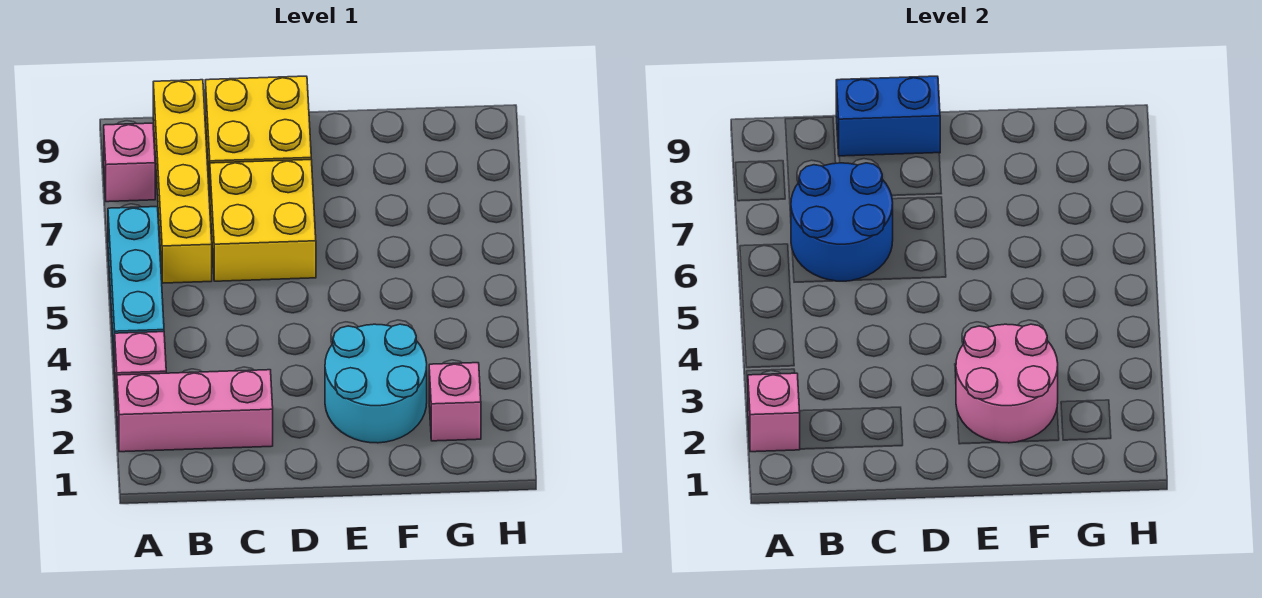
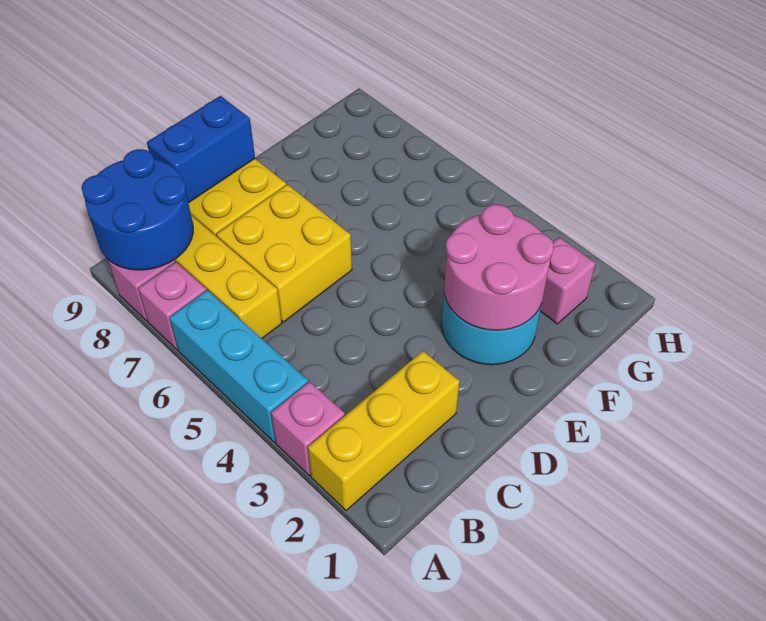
pink 1x3 brick [117,370,273,452] -> yellow 1x3 brick [308,351,460,510]
pink 1x1 brick [748,373,800,452] -> pink 1x1 brick moved to [138,262,206,350]
blue 2x2 round brick [791,163,893,281] -> blue 2x2 round brick moved to [82,149,193,270]

